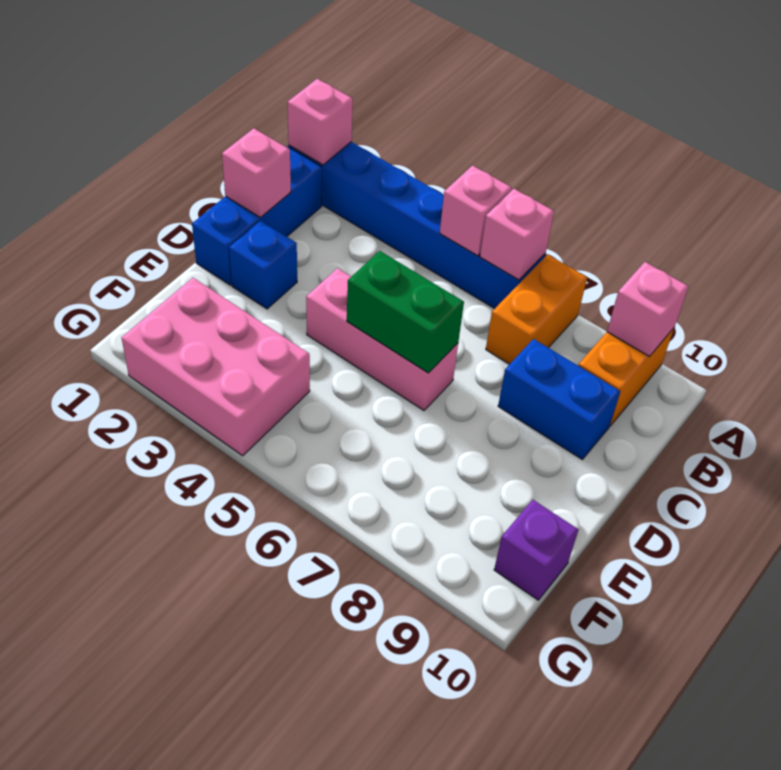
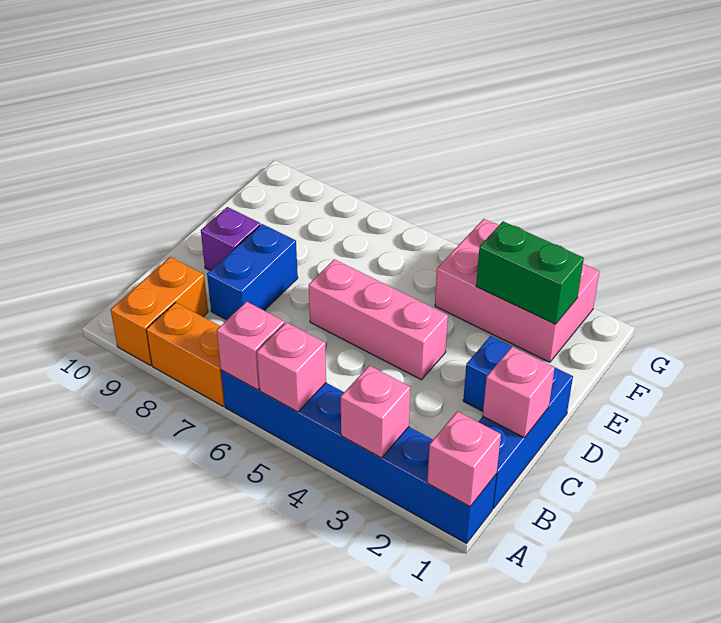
orange 1x2 brick [486,254,587,364] -> orange 1x2 brick turned to [146,302,225,406]
pink 1x1 brick [607,262,689,357] -> pink 1x1 brick moved to [341,365,410,458]
blue 1x2 brick [498,339,620,460] -> blue 1x2 brick turned to [207,224,298,320]
green 1x2 brick [347,251,464,373] -> green 1x2 brick moved to [476,221,584,324]
purple 1x1 brick [494,500,579,600] -> purple 1x1 brick moved to [201,207,261,271]

